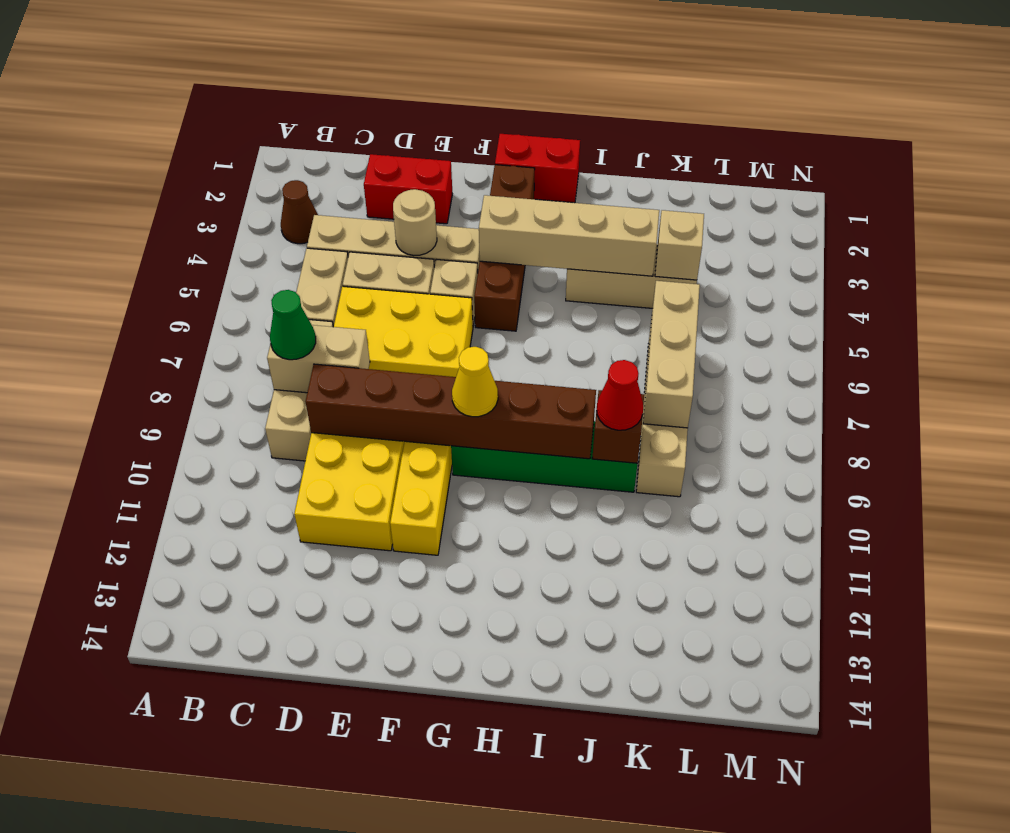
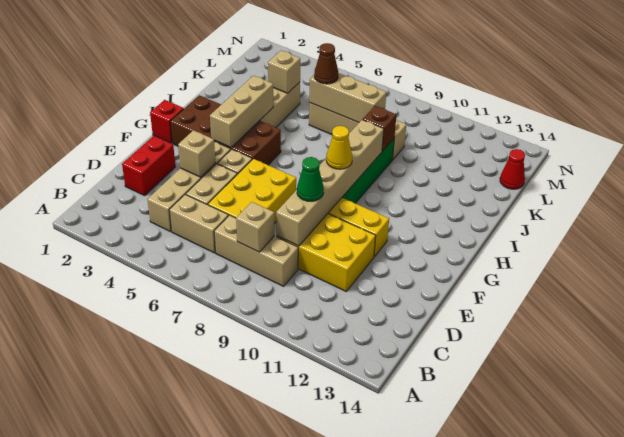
brown 1x1 cone [281,180,318,244] -> brown 1x1 cone moved to [314,43,338,84]
tan 1x2 brick [267,325,370,393] -> tan 1x1 brick [236,202,275,252]
green 1x1 cone [270,290,316,360] -> green 1x1 cone moved to [297,157,324,201]
brown 1x6 brick [306,364,596,459] -> tan 1x6 brick [276,120,384,246]
tan 1x1 round brick [393,189,437,256] -> tan 1x1 brick [178,130,215,177]
red 1x2 brick [495,134,580,203] -> red 1x1 brick [150,100,184,143]
brown 1x4 brick [474,165,535,331] -> brown 2x4 brick [170,95,281,165]
tan 1x4 brick [479,195,659,276] -> tan 1x3 brick [210,76,273,148]
red 1x1 cone [597,360,643,430] -> red 1x1 cone moved to [500,149,525,189]

